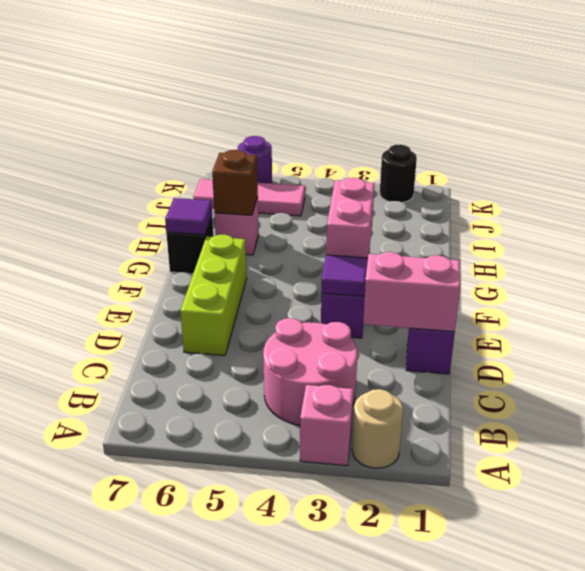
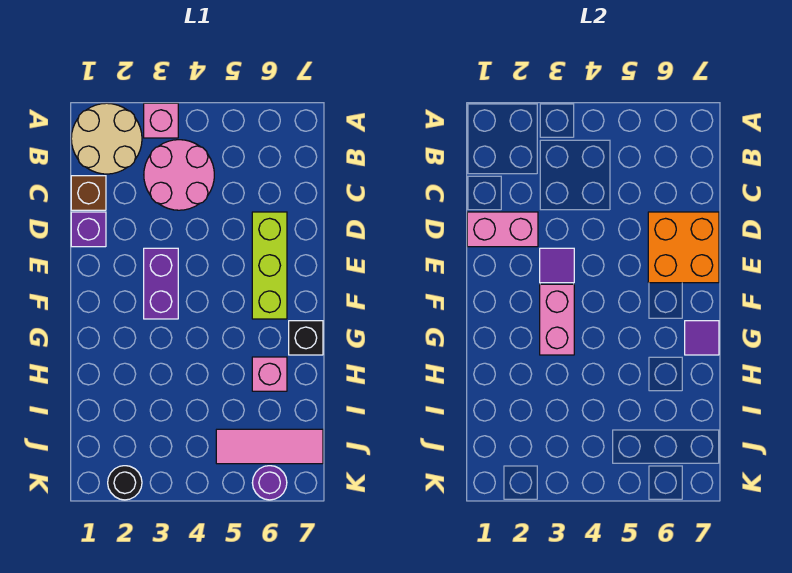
tan 1x1 round brick [352,389,403,468] -> tan 2x2 round brick [71,103,142,174]
none -> orange 2x2 brick [648,212,719,283]
brown 1x1 brick [212,150,258,215] -> brown 1x1 brick moved to [71,176,106,210]

